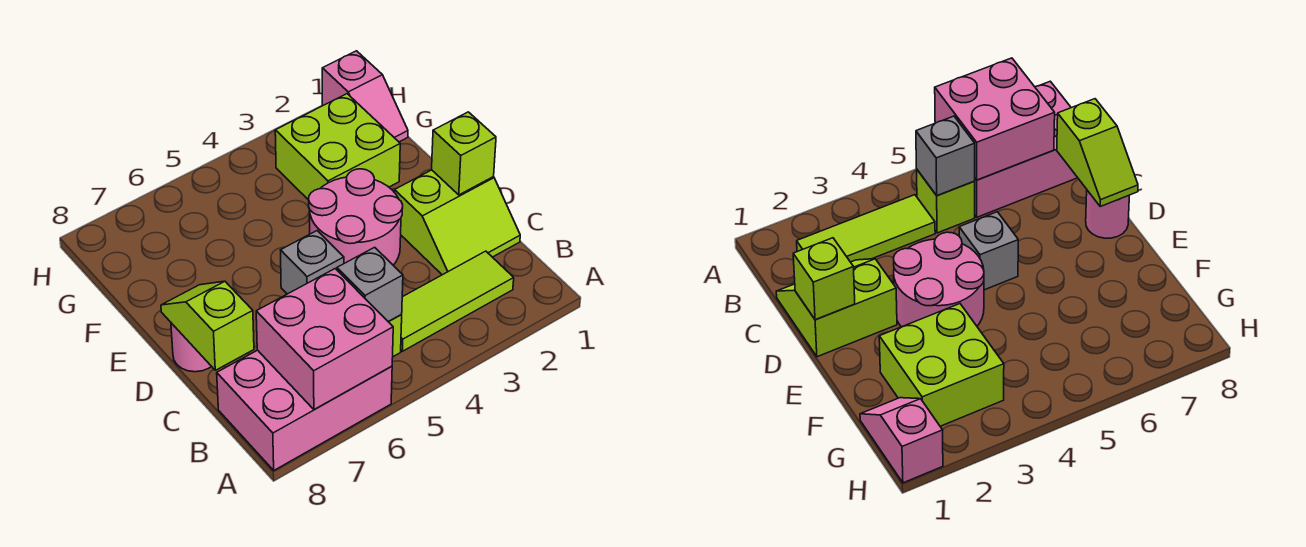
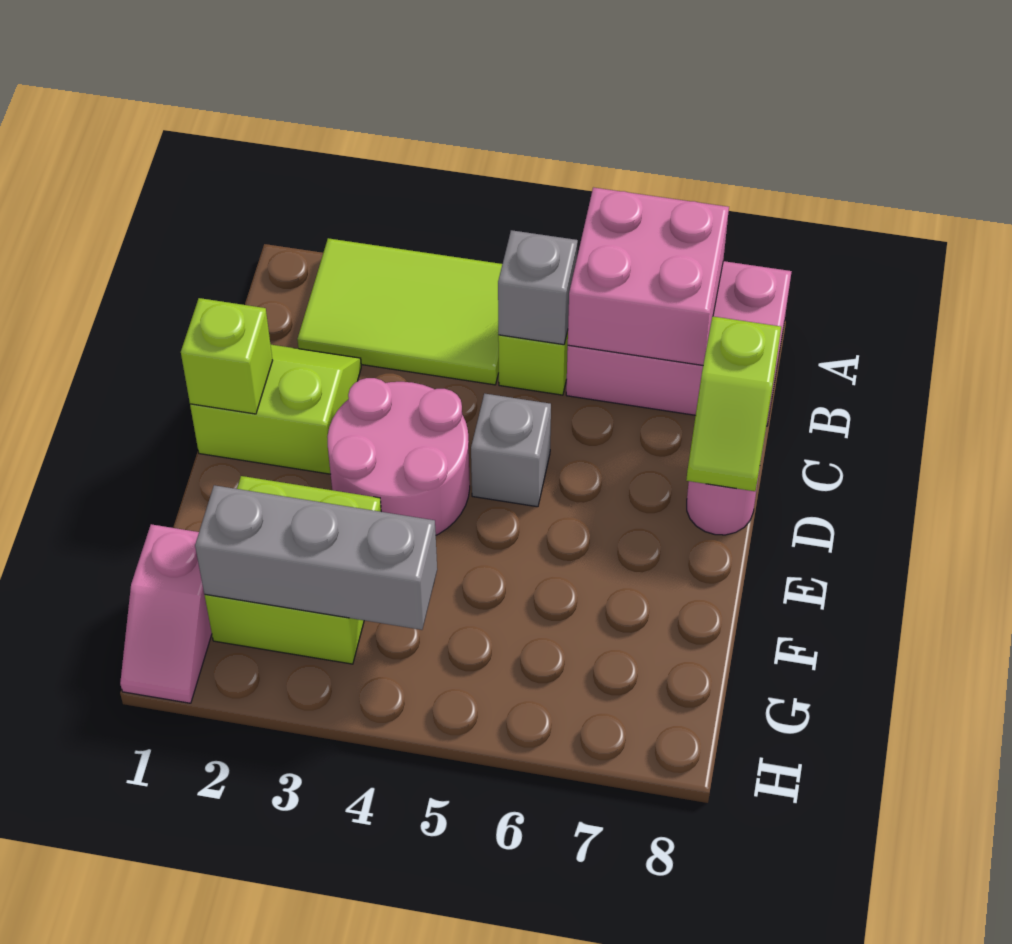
lime 1x3 tile [401,251,514,351] -> lime 2x3 tile [297,238,502,385]
pink 1x2 slope [322,51,408,142] -> pink 1x2 slope turned to [120,524,212,703]
none -> grey 1x3 brick [195,485,437,630]

